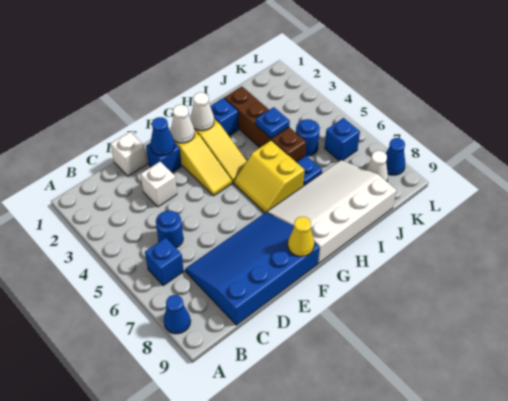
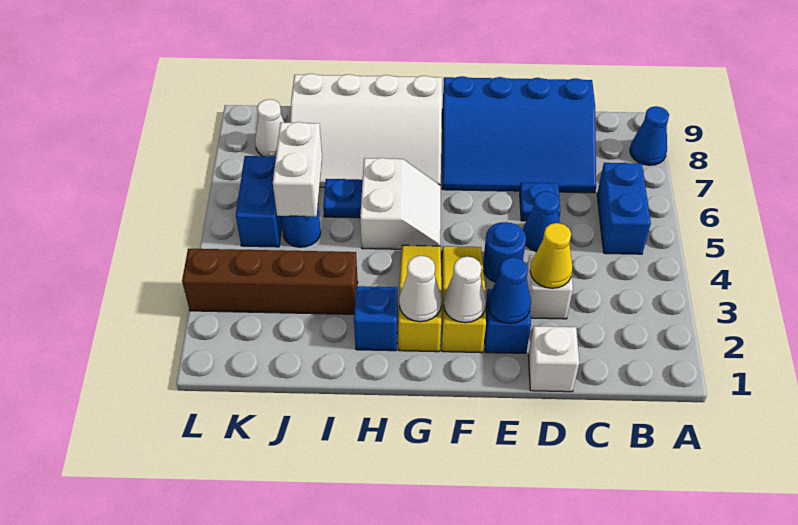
blue 1x1 brick [145,238,184,286] -> blue 1x2 brick [597,163,651,254]
blue 1x1 round brick [156,211,183,248] -> blue 1x1 round brick moved to [483,222,526,282]
yellow 1x1 cone [288,217,314,256] -> yellow 1x1 cone moved to [530,223,573,288]
yellow 2x2 slope [234,140,305,213] -> white 2x2 slope [360,158,441,249]
brown 1x4 brick [224,87,306,162] -> brown 1x4 brick turned to [182,249,358,314]
blue 1x1 plate [256,107,290,138] -> blue 1x1 plate moved to [520,183,560,221]
none -> white 1x2 brick [273,122,322,217]
blue 1x1 brick [325,118,360,161] -> blue 1x2 brick [236,156,282,247]
blue 1x1 cone [386,138,405,175] -> blue 1x1 cone moved to [523,191,560,251]

